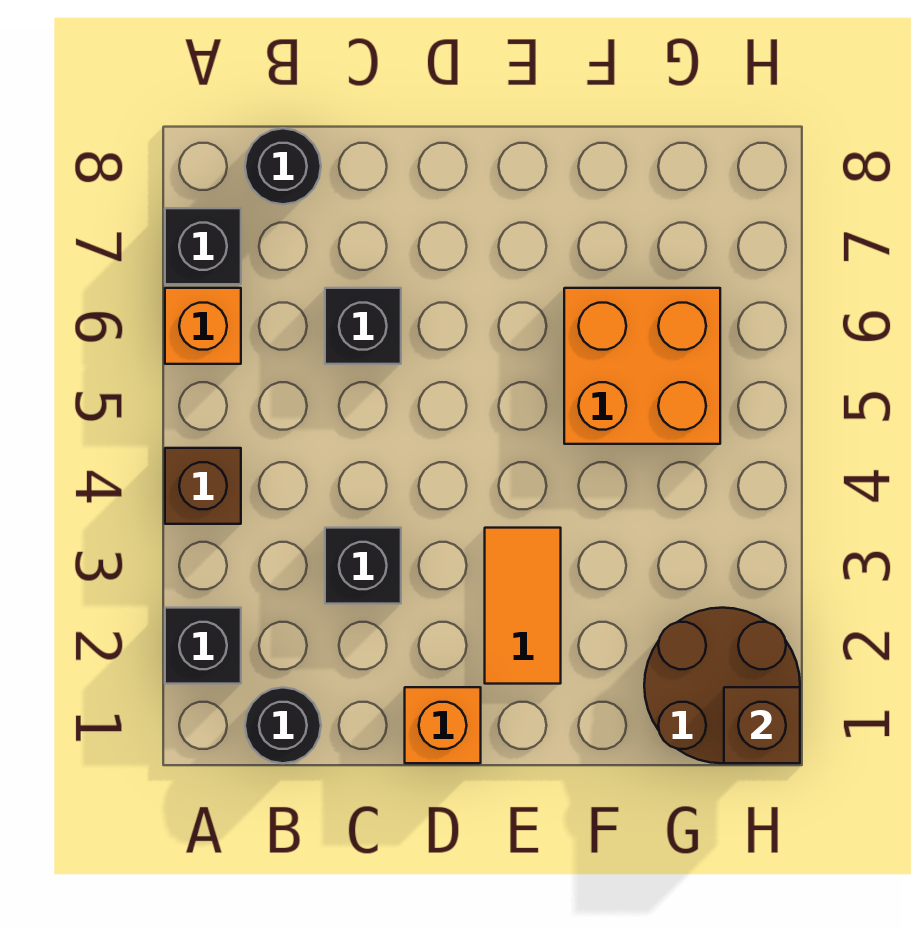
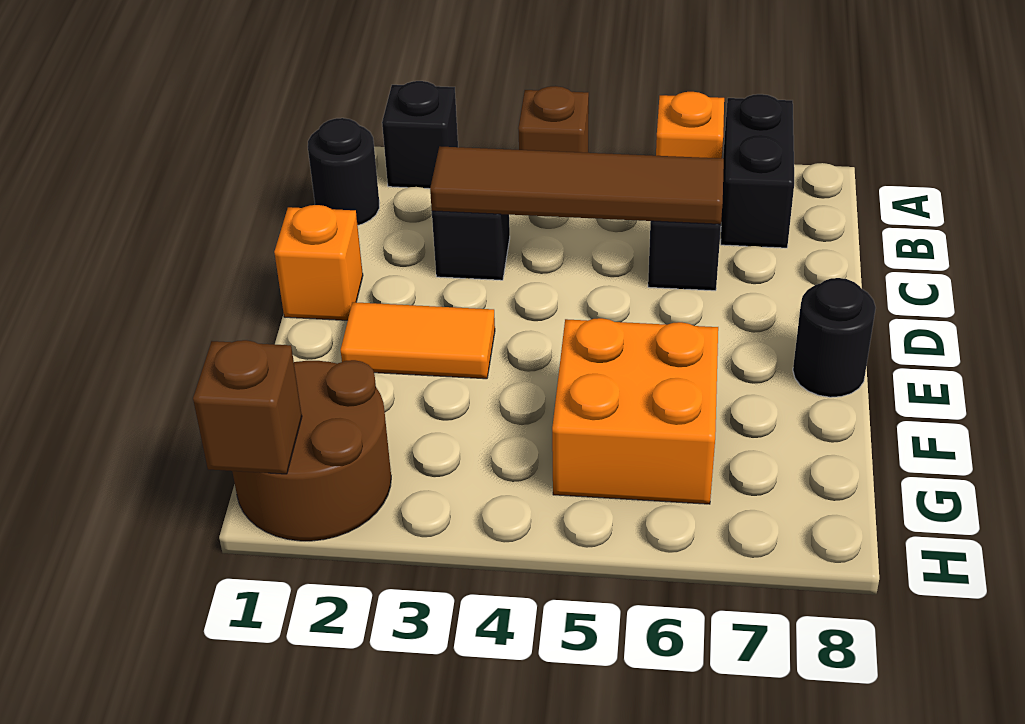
black 1x1 brick [165,208,241,284] -> black 1x2 brick [721,94,794,248]
black 1x1 round brick [245,128,321,204] -> black 1x1 round brick moved to [793,278,876,397]
none -> brown 1x4 tile [430,146,724,224]

